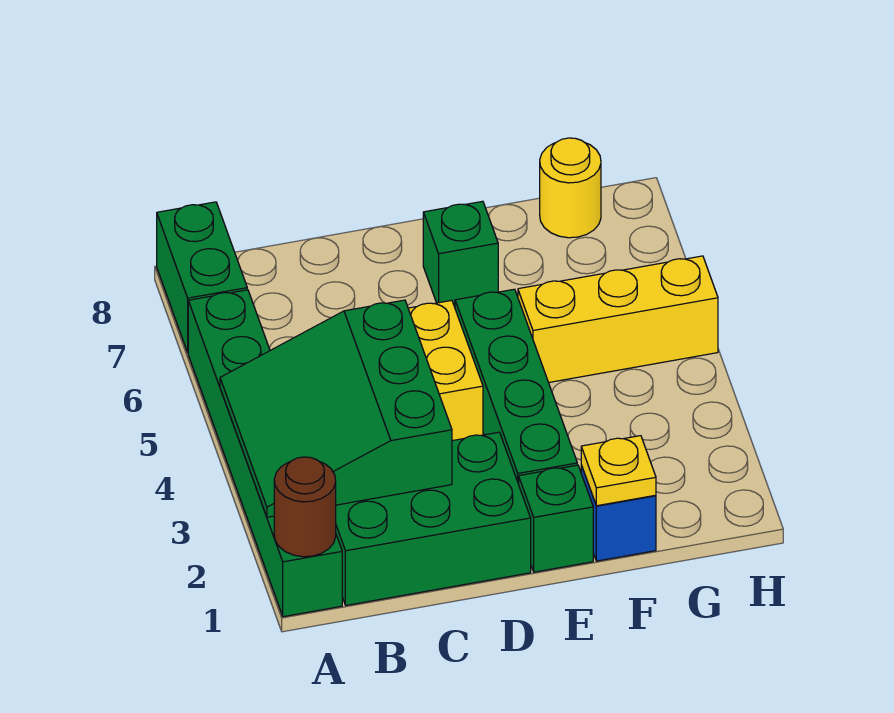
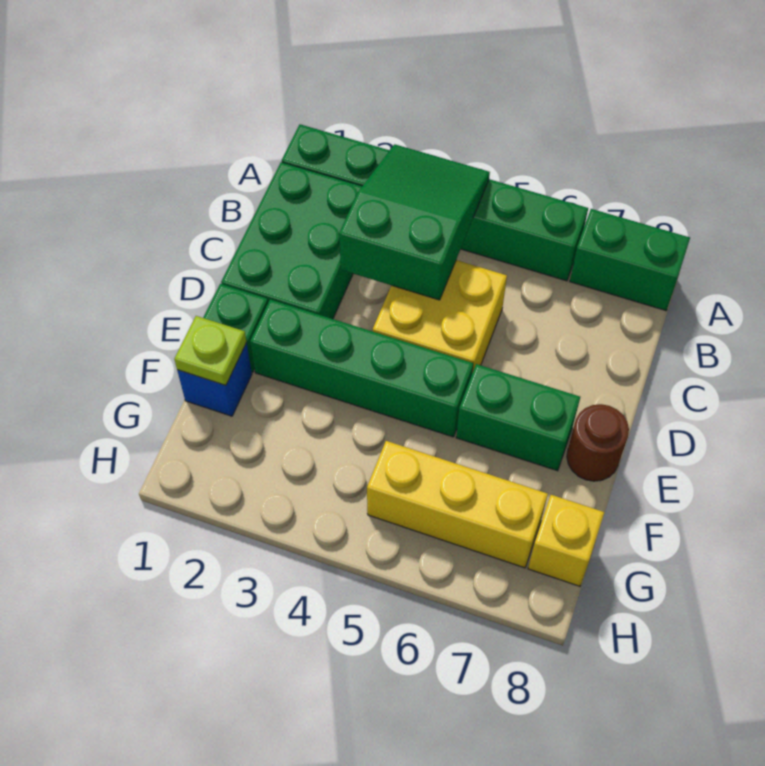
brown 1x1 round brick [274,457,336,557] -> brown 1x1 round brick moved to [567,404,629,481]
green 3x3 slope [220,300,452,517] -> green 2x3 slope [339,144,490,300]
green 1x1 brick [423,201,498,306] -> green 1x2 brick [456,364,580,471]
yellow 1x1 plate [581,436,656,506] -> lime 1x1 plate [174,316,247,385]
yellow 1x3 brick [518,256,718,383] -> yellow 1x3 brick turned to [367,441,548,568]
yellow 1x1 round brick [540,138,601,238] -> yellow 1x1 brick [528,495,604,586]

